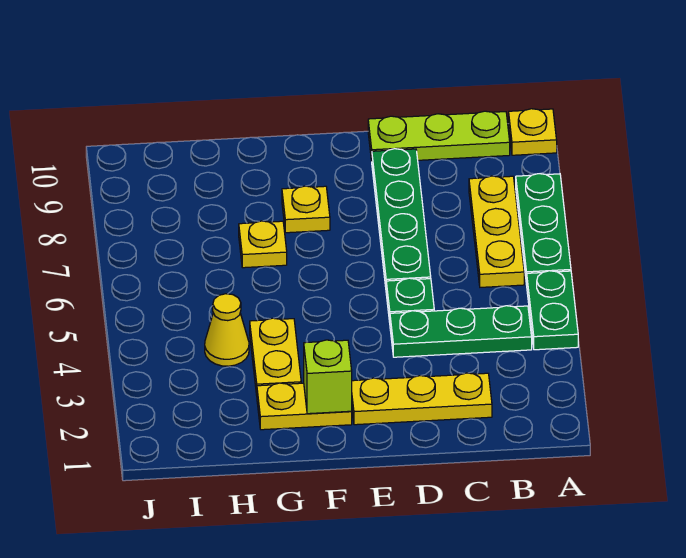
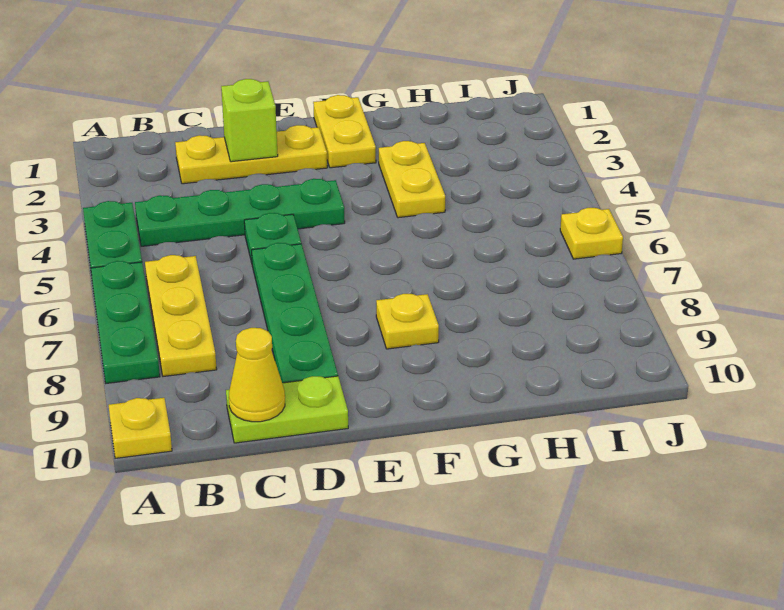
green 1x3 plate [390,306,532,357] -> green 1x4 plate [135,179,345,246]
lime 1x3 plate [368,111,510,161] -> lime 1x2 plate [226,376,348,443]
yellow 1x2 plate [257,383,352,430] -> yellow 1x2 plate turned to [313,95,376,168]
lime 1x1 brick [304,340,352,414] -> lime 1x1 brick moved to [221,79,278,162]
yellow 1x1 plate [239,221,287,268] -> yellow 1x1 plate moved to [560,208,623,259]
yellow 1x1 cone [205,294,249,366] -> yellow 1x1 cone moved to [229,328,285,422]

